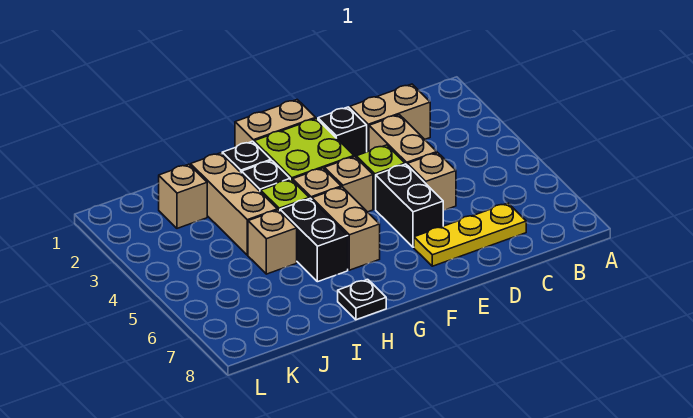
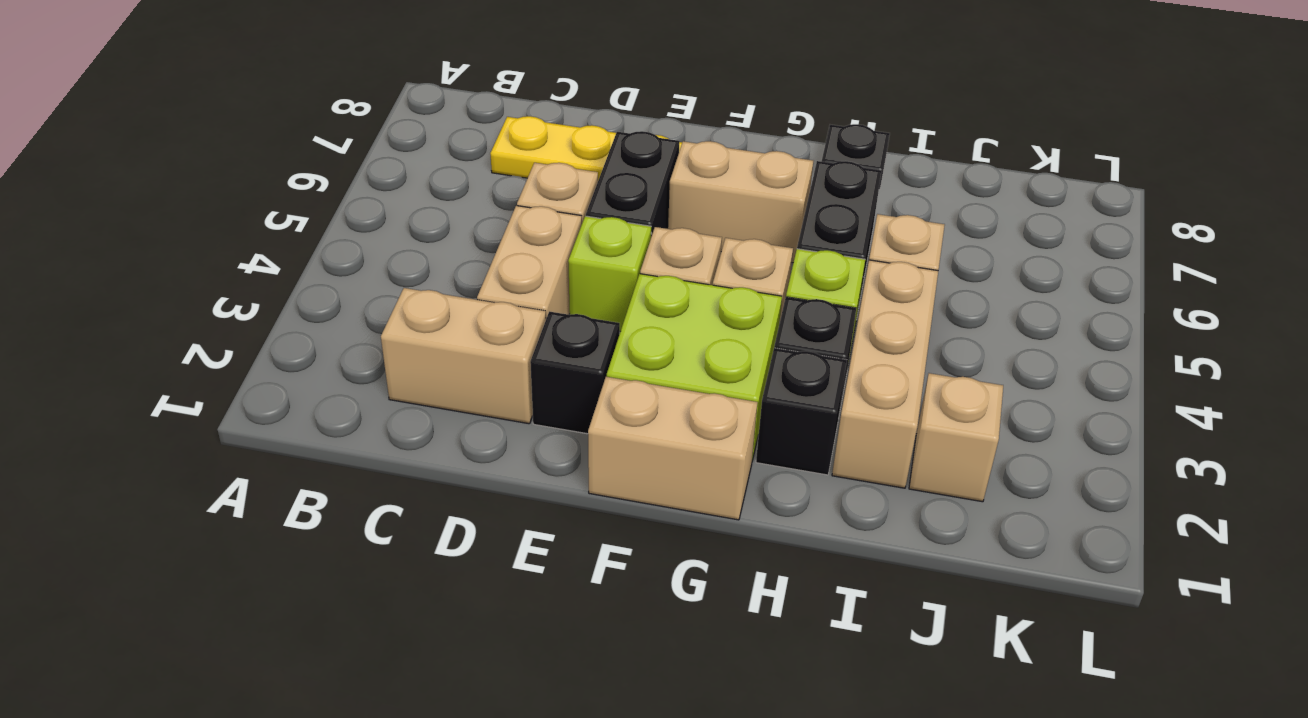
tan 1x2 brick [312,187,380,270] -> tan 1x2 brick turned to [668,141,813,263]

